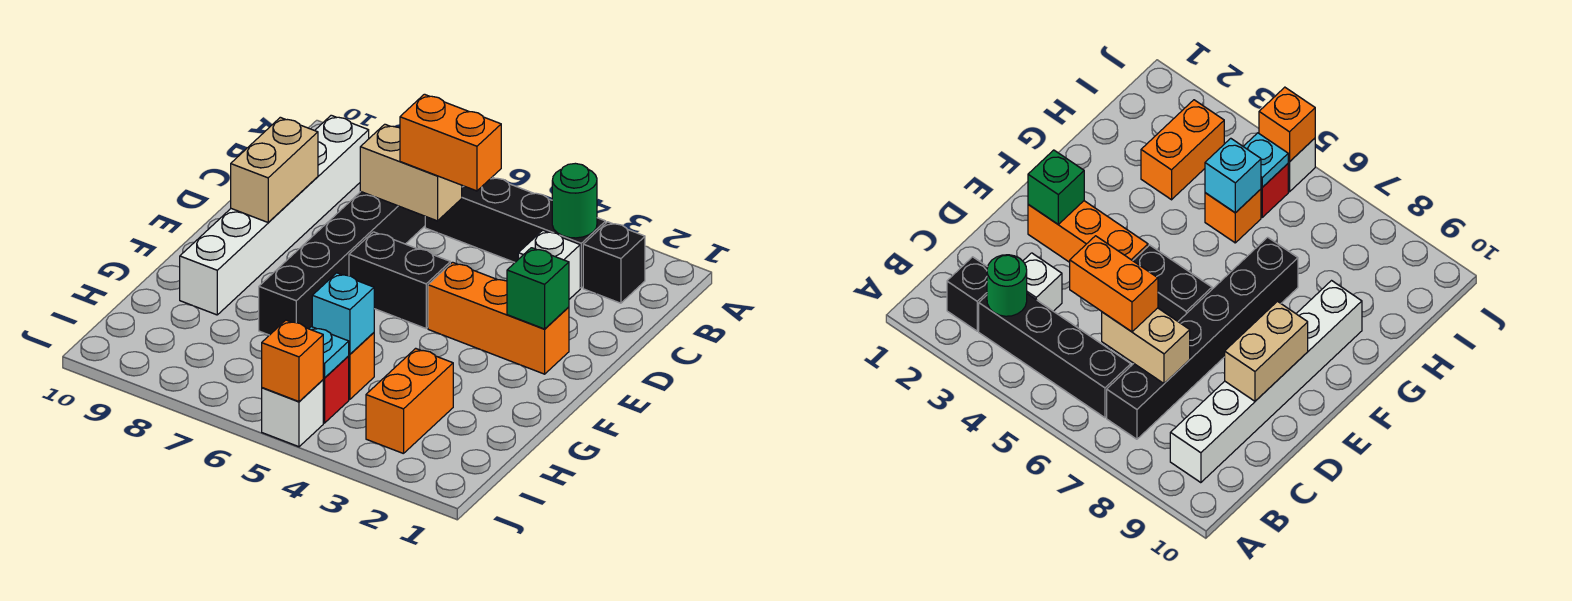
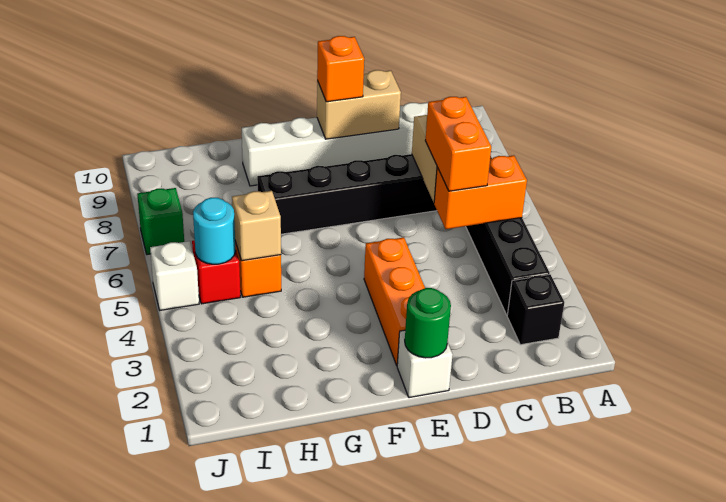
green 1x1 round brick [552,163,597,238] -> green 1x1 round brick moved to [405,288,451,358]
white 1x1 brick [518,230,580,299] -> white 1x1 brick moved to [397,330,453,398]
green 1x1 brick [507,248,569,329] -> green 1x1 brick moved to [137,188,184,254]
black 1x2 brick [349,232,450,328] -> none
orange 1x2 brick [366,348,453,454] -> orange 1x2 brick moved to [434,156,527,229]
cyan 1x1 brick [312,273,374,354] -> tan 1x1 brick [232,191,281,261]
cyan 1x1 plate [309,327,349,378] -> cyan 1x1 round brick [193,198,236,264]
orange 1x1 brick [262,320,323,402] -> orange 1x1 brick moved to [317,36,364,102]

